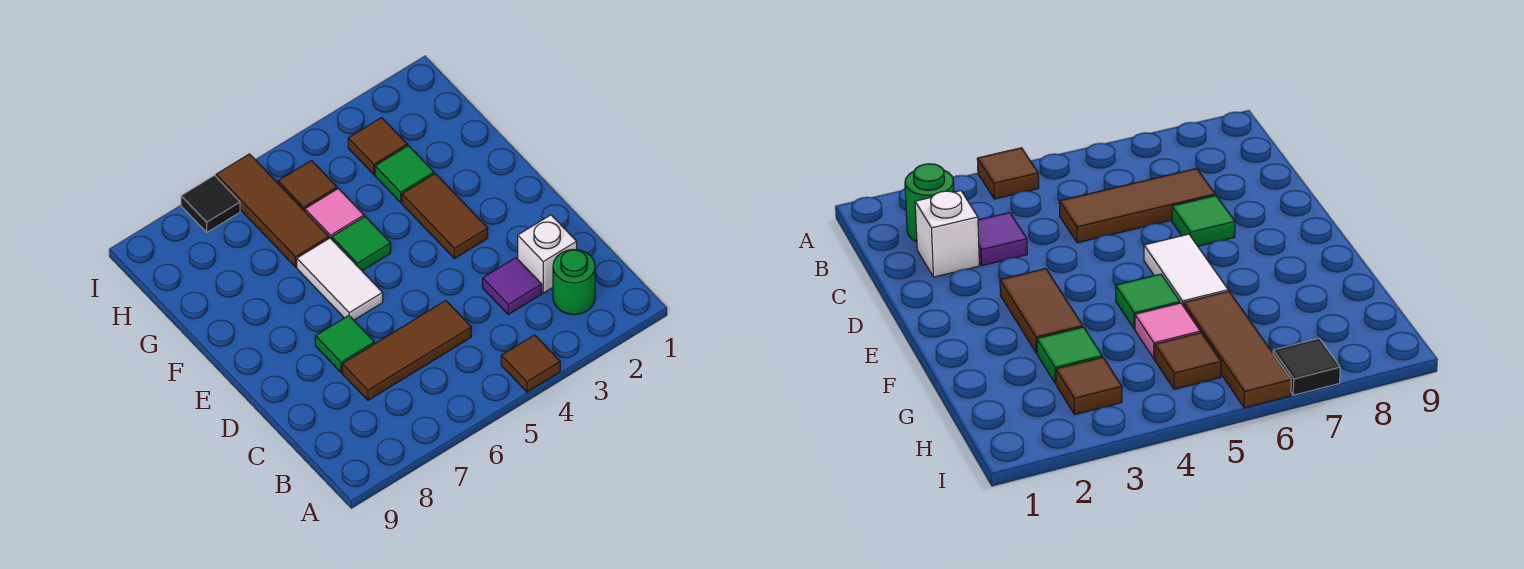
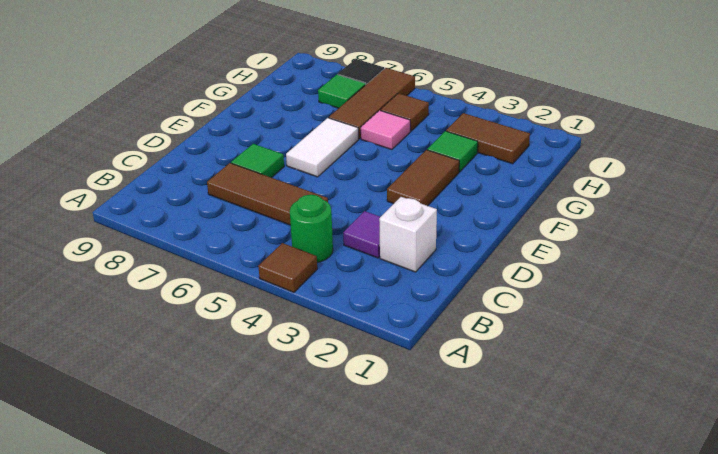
green 1x1 round brick [553,249,595,315] -> green 1x1 round brick moved to [290,195,333,262]
green 1x1 tile [332,217,391,271] -> green 1x1 tile moved to [318,75,366,108]
brown 1x1 tile [348,118,407,175] -> brown 1x2 tile [446,113,530,164]

